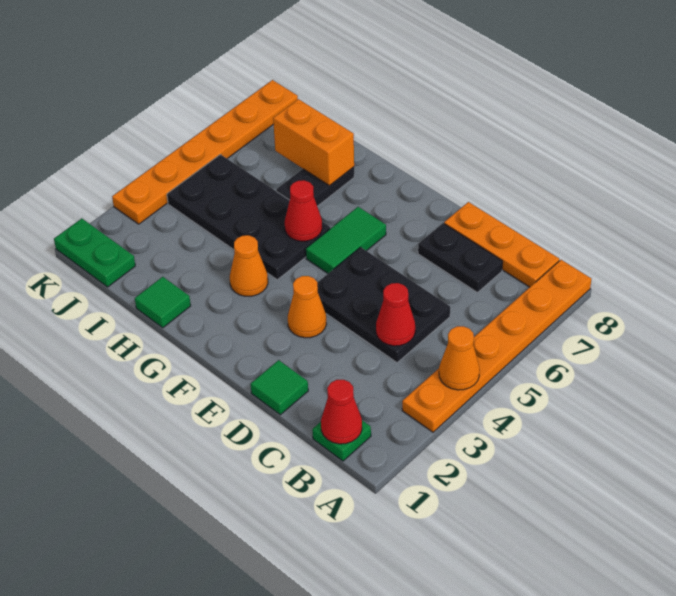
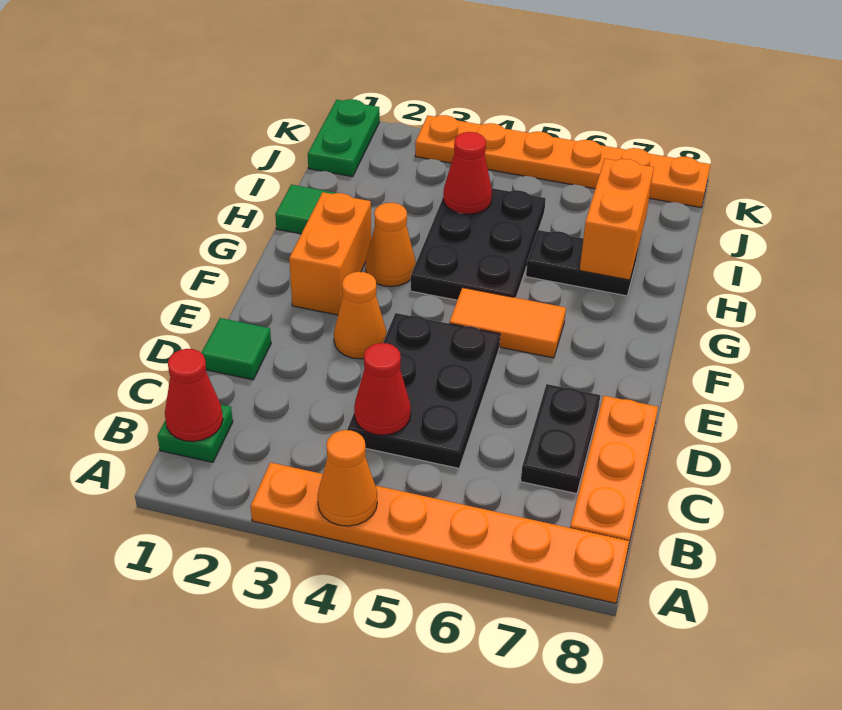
none -> orange 1x2 brick [289,192,371,315]
green 1x2 tile [306,207,386,273] -> orange 1x2 tile [449,288,566,358]
black 2x4 plate [167,155,330,280] -> black 2x3 plate [410,188,546,300]
red 1x1 cone [285,180,322,241] -> red 1x1 cone moved to [443,132,492,214]

